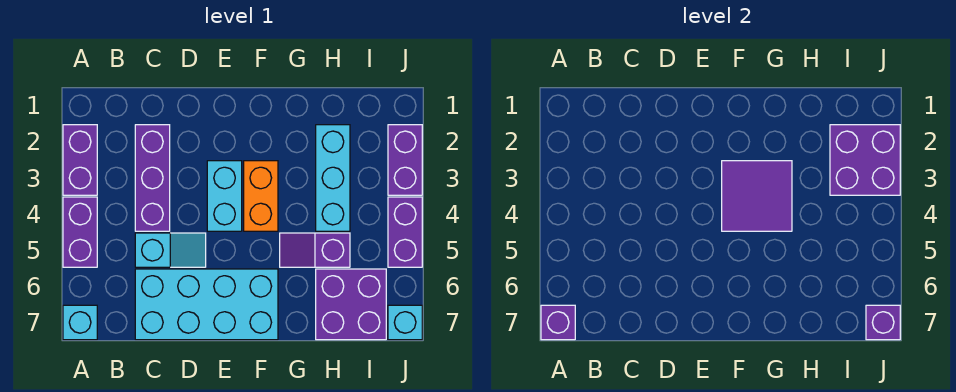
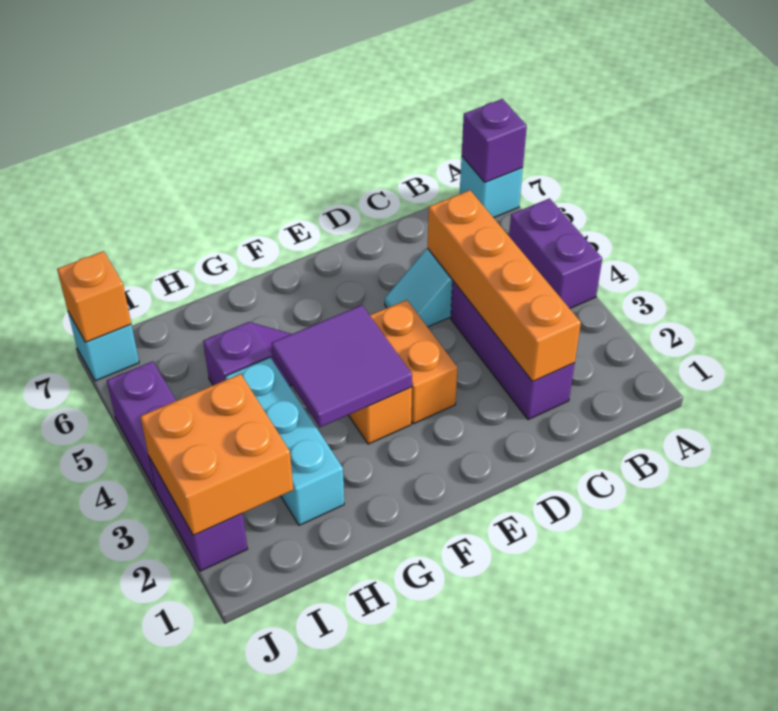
purple 1x2 brick [63,125,97,195] -> none
none -> orange 1x4 brick [428,190,581,382]
cyan 2x4 brick [135,269,278,340] -> none
cyan 1x2 brick [207,161,242,231] -> orange 1x2 brick [370,300,458,424]
purple 2x2 brick [316,269,386,340] -> none
purple 2x2 brick [830,125,900,195] -> orange 2x2 brick [140,374,293,535]
purple 1x1 brick [866,305,900,340] -> orange 1x1 brick [57,251,131,342]

